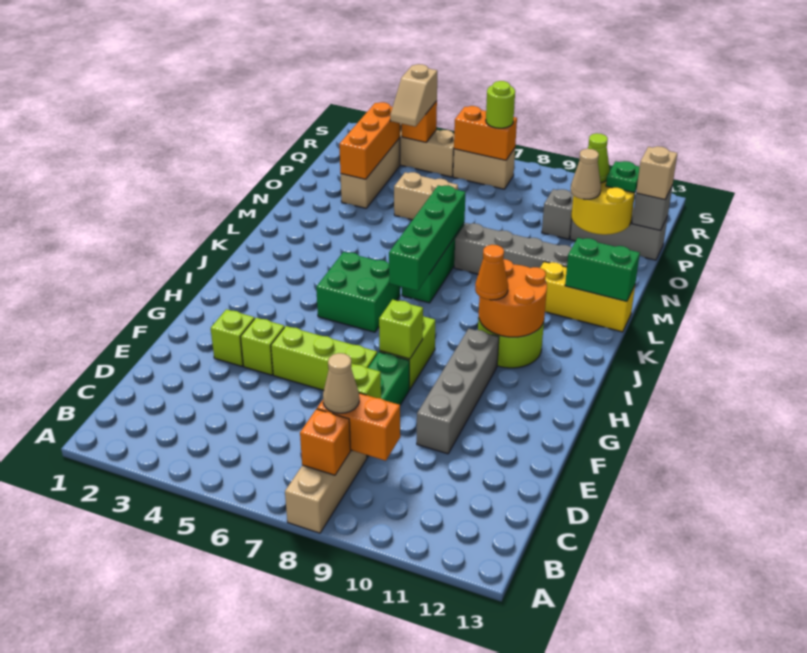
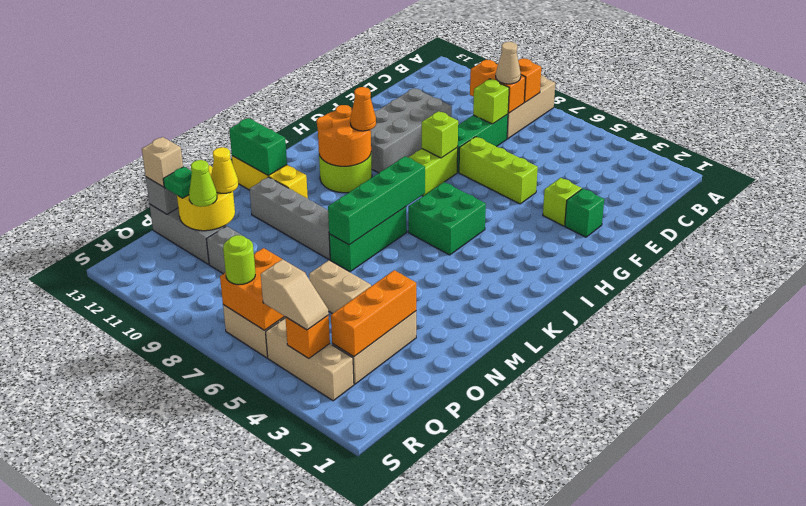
grey 1x4 brick [417,329,499,454] -> grey 2x4 brick [371,88,452,173]
none -> green 1x1 brick [565,189,604,237]
lime 1x1 brick [241,318,285,375] -> none
tan 1x1 cone [571,149,601,199] -> yellow 1x1 cone [211,147,238,193]
tan 1x2 slope [390,64,437,127] -> tan 1x2 slope turned to [261,259,329,330]
orange 1x2 brick [454,106,517,160] -> orange 2x2 brick [220,248,306,330]

